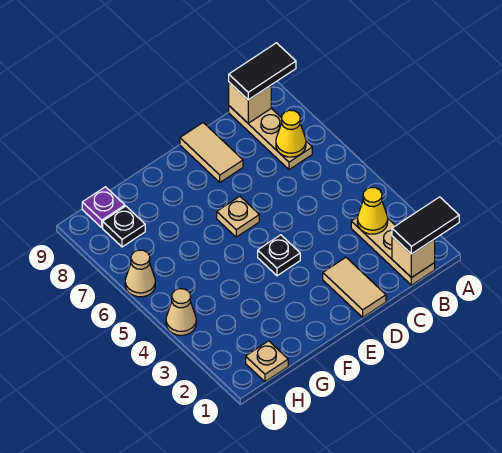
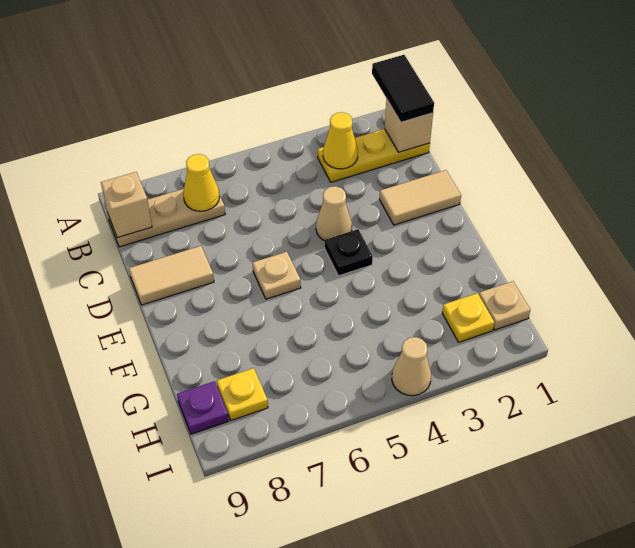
black 1x2 tile [229,43,296,100] -> none
tan 1x3 plate [351,217,435,285] -> yellow 1x3 plate [318,129,430,182]
none -> yellow 1x1 plate [442,293,494,342]
black 1x1 plate [103,206,145,247] -> yellow 1x1 plate [217,368,268,421]
tan 1x1 cone [125,250,155,297] -> tan 1x1 cone moved to [316,186,352,241]

